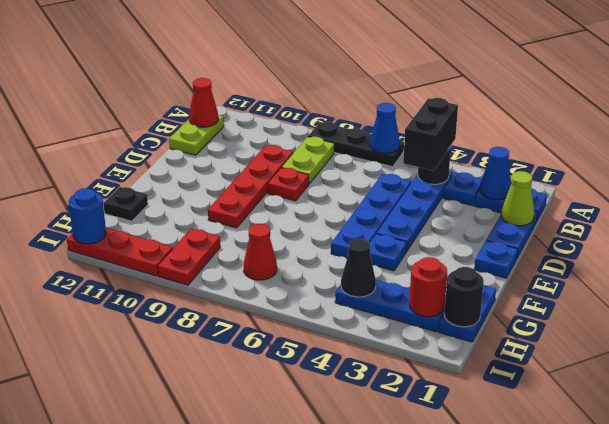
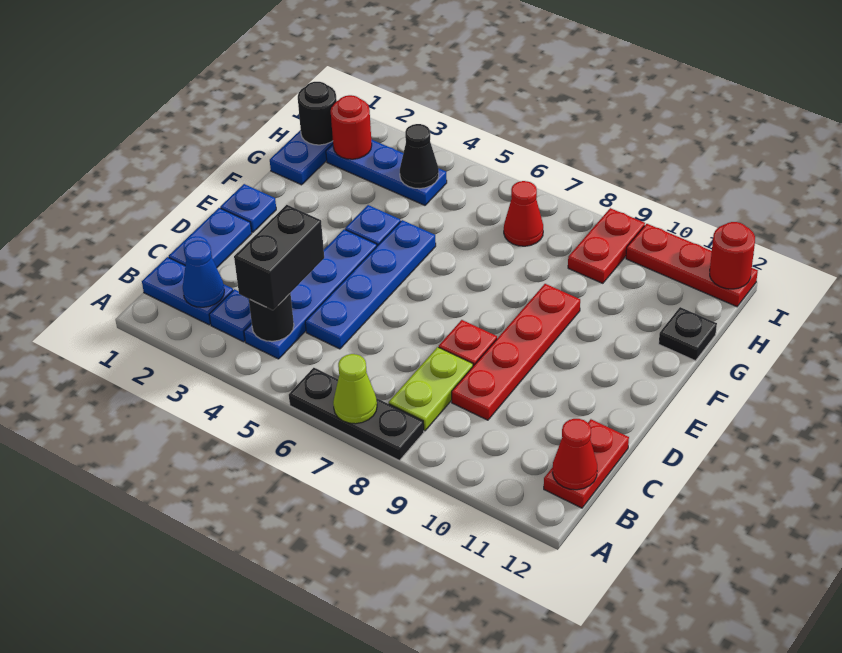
blue 1x1 cone [370,103,400,153] -> none
lime 1x2 plate [169,115,224,155] -> red 1x2 plate [544,419,629,508]
lime 1x1 cone [501,171,535,226] -> lime 1x1 cone moved to [333,354,377,424]
blue 1x1 round brick [69,188,106,244] -> red 1x1 round brick [710,222,755,289]

